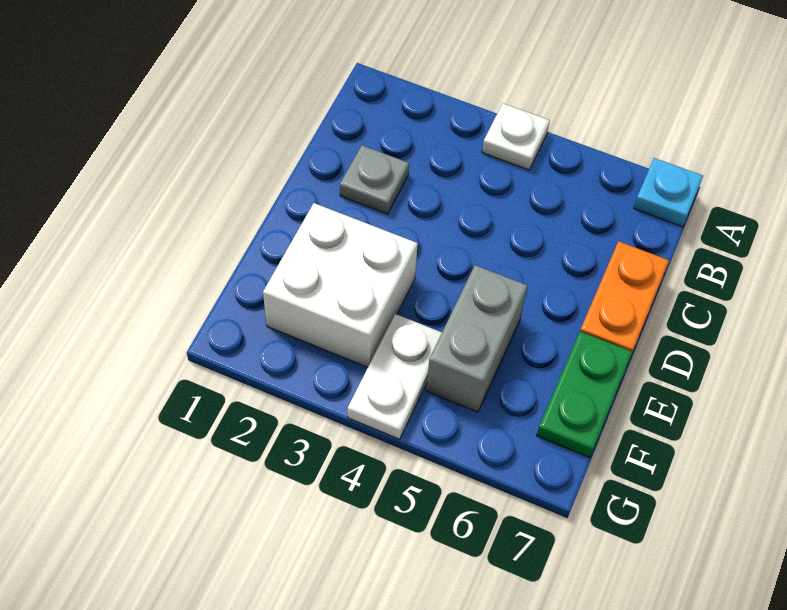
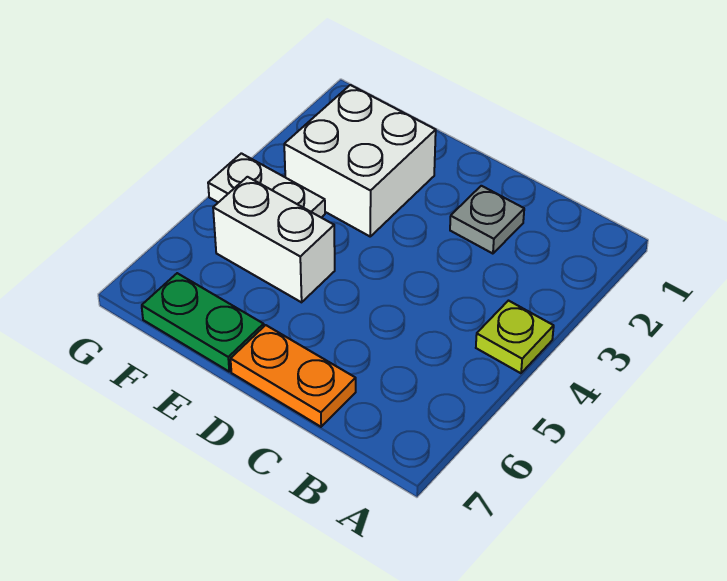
white 1x1 plate [482,103,550,170] -> lime 1x1 plate [476,301,554,373]
cyan 1x1 plate [634,158,703,227] -> none
grey 1x2 brick [426,265,527,412] -> white 1x2 brick [213,177,335,302]

